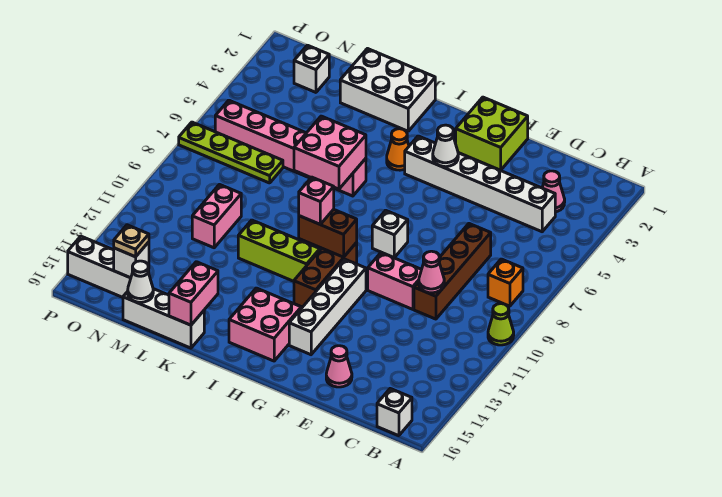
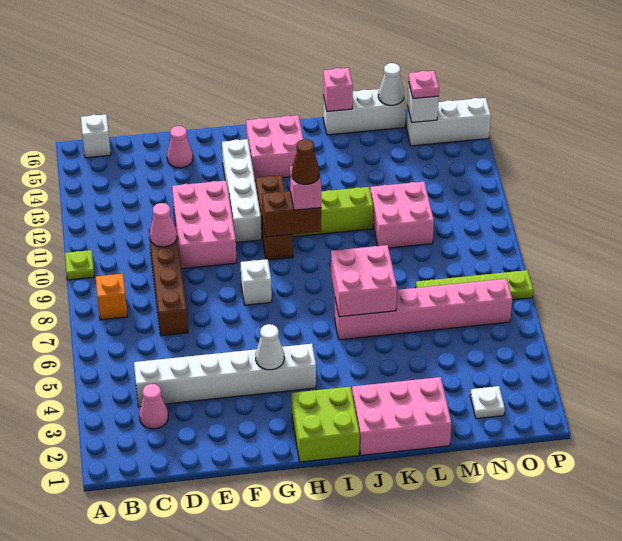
lime 1x1 cone [488,304,514,345] -> lime 1x1 plate [65,250,95,280]
pink 1x2 brick [368,252,421,309] -> pink 2x3 brick [172,181,237,269]
lime 2x2 brick [456,97,528,170] -> lime 2x2 brick moved to [292,387,360,462]
orange 1x1 cone [387,129,409,170] -> none
none -> brown 1x1 cone [292,139,319,184]
white 2x3 brick [340,49,435,131] -> pink 2x3 brick [352,377,452,455]
pink 1x2 brick [169,262,218,325] -> pink 1x1 brick [323,68,353,111]
pink 1x2 brick [192,185,241,248] -> pink 2x2 brick [370,182,434,248]
white 1x1 brick [294,45,329,92] -> white 1x1 plate [470,386,505,419]
tan 1x1 plate [114,225,149,257] -> pink 1x1 plate [409,71,439,98]

